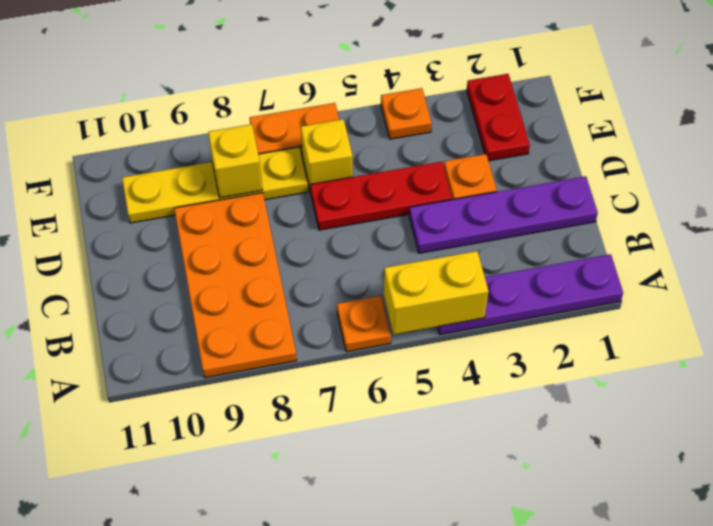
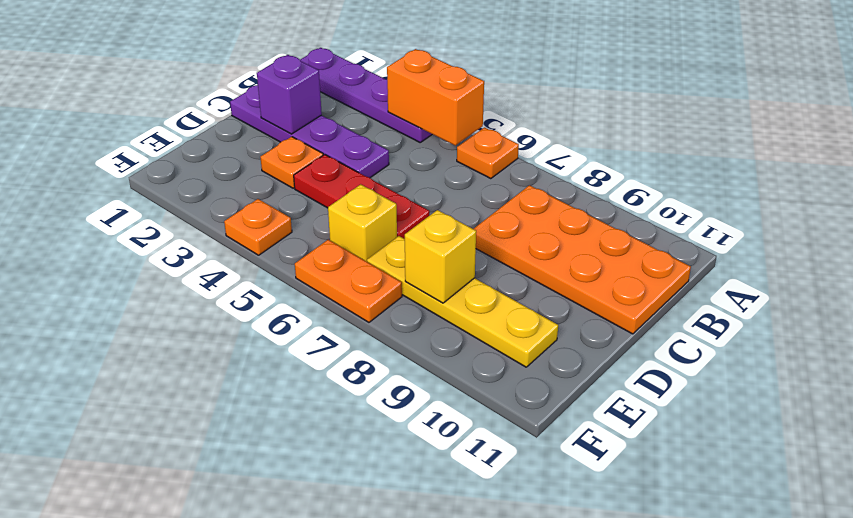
yellow 1x2 brick [384,251,489,335] -> orange 1x2 brick [387,49,484,145]
orange 2x4 plate [174,193,297,378] -> orange 2x4 plate turned to [474,185,691,334]
none -> purple 1x1 brick [257,55,322,134]
red 1x2 plate [467,74,530,161] -> none

